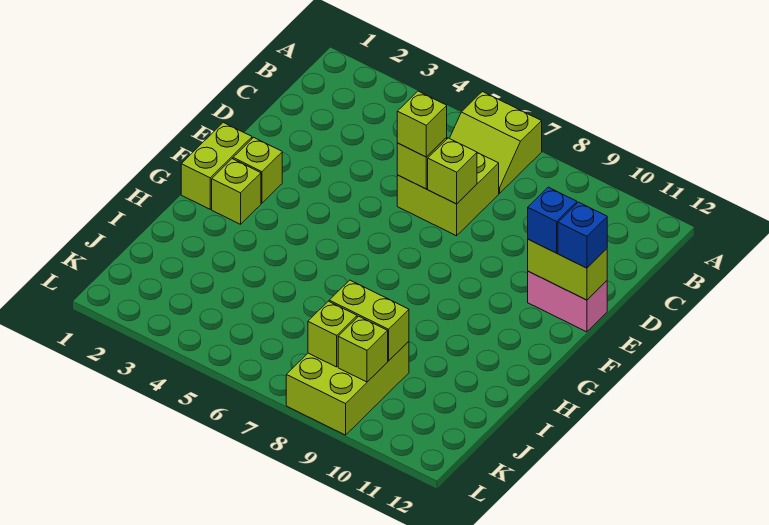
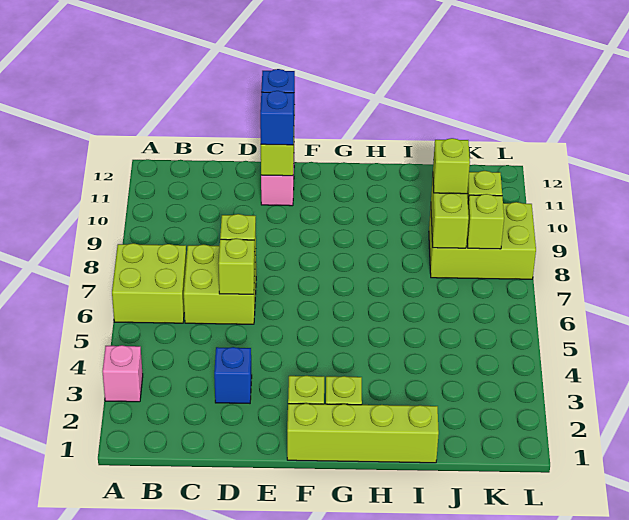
none -> pink 1x1 brick [102,345,143,402]
lime 2x2 slope [450,92,542,193] -> lime 2x2 brick [112,243,187,323]
none -> blue 1x1 brick [214,347,252,403]
lime 1x1 brick [397,91,447,157] -> lime 1x1 brick moved to [433,138,470,194]
lime 1x2 brick [181,122,252,209] -> lime 1x4 brick [287,403,439,463]

